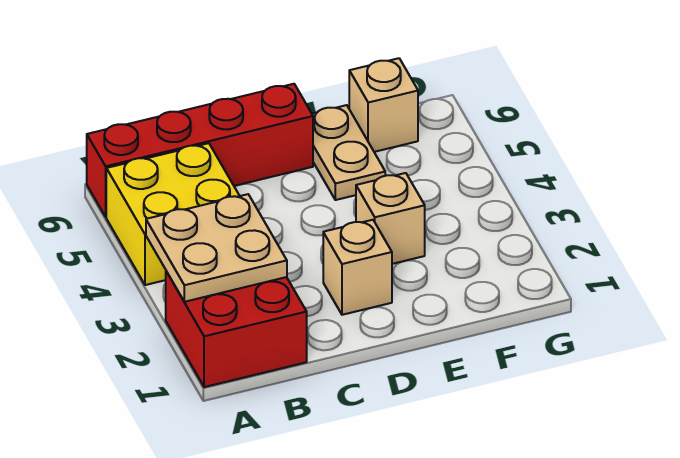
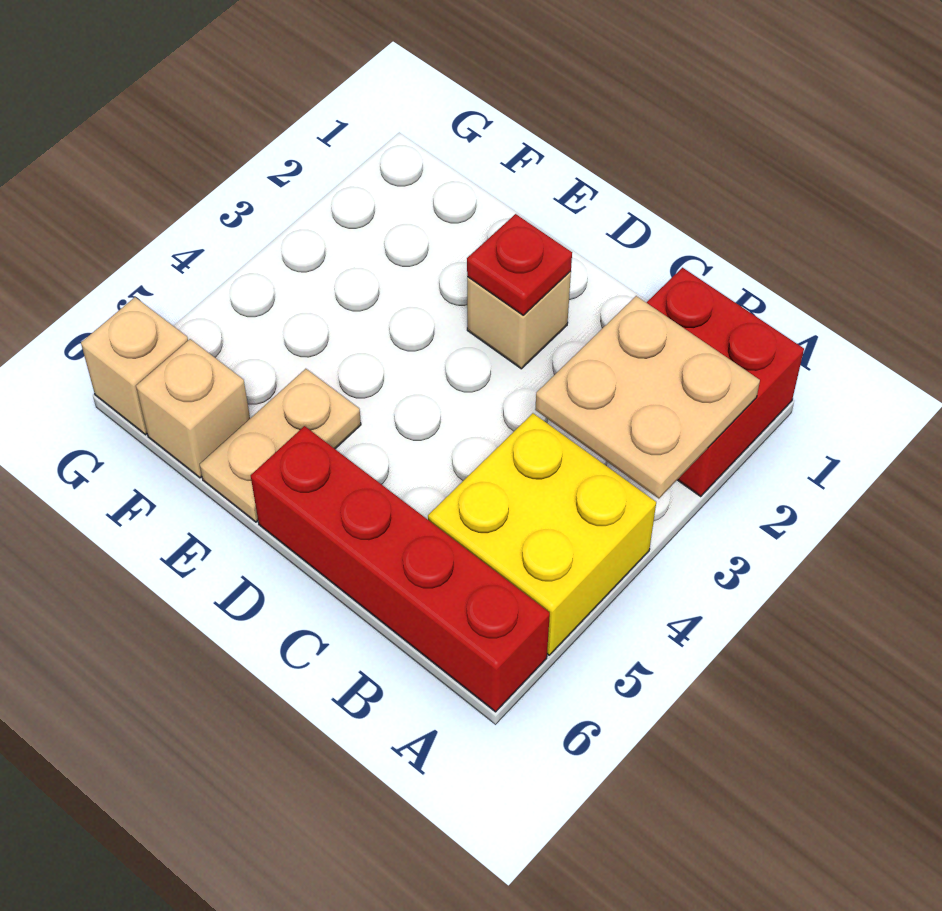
none -> red 1x1 plate [467,214,572,315]
tan 1x1 brick [356,173,425,264] -> tan 1x1 brick moved to [81,297,188,435]

